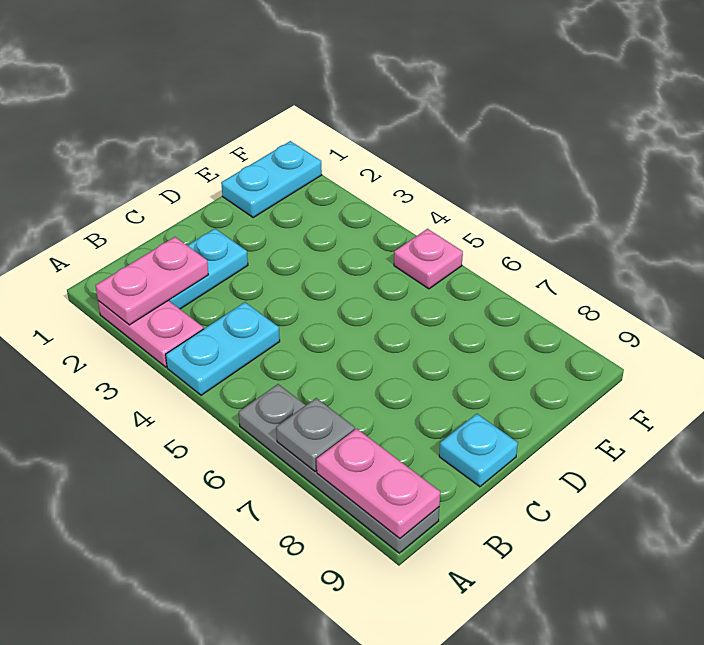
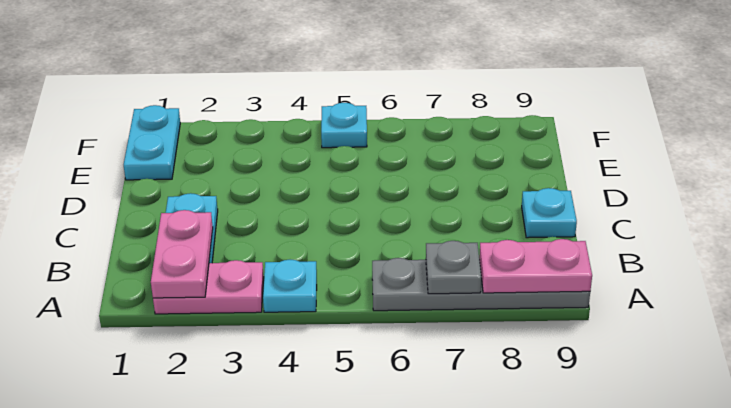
cyan 1x2 plate [166,302,280,395] -> cyan 1x1 plate [263,260,317,312]
pink 1x1 plate [394,229,463,289] -> cyan 1x1 plate [321,103,367,148]

